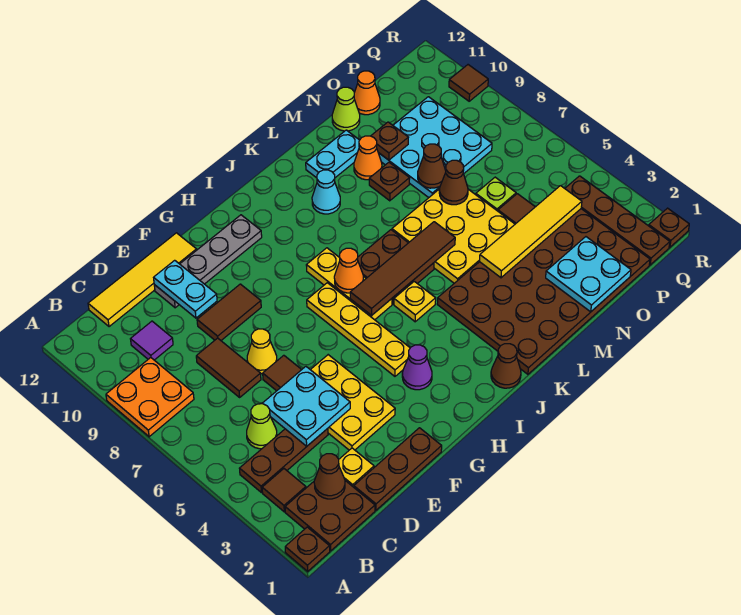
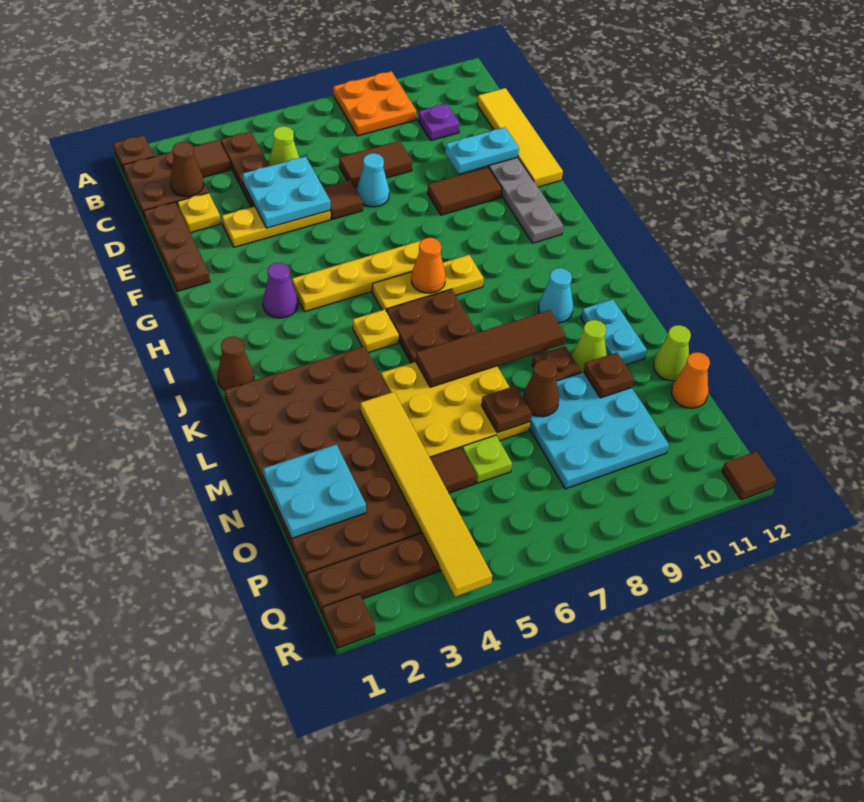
purple 1x1 tile [131,321,173,360] -> purple 1x1 plate [418,104,460,140]
yellow 2x3 plate [311,355,395,450] -> yellow 1x3 plate [222,206,331,247]
yellow 1x1 cone [247,329,277,374] -> cyan 1x1 cone [357,153,389,207]
brown 1x2 tile [197,284,261,340] -> brown 1x2 tile turned to [428,167,502,215]
brown 1x4 tile [350,222,455,315] -> brown 1x4 tile turned to [416,310,566,387]
yellow 1x4 tile [479,186,582,278] -> yellow 1x6 tile [360,392,492,597]
orange 1x1 cone [354,136,382,180] -> lime 1x1 cone [572,320,607,373]
brown 1x1 cone [439,160,468,205] -> brown 1x1 plate [482,386,532,433]
brown 1x1 tile [449,65,488,101] -> brown 1x1 tile moved to [722,452,776,500]

